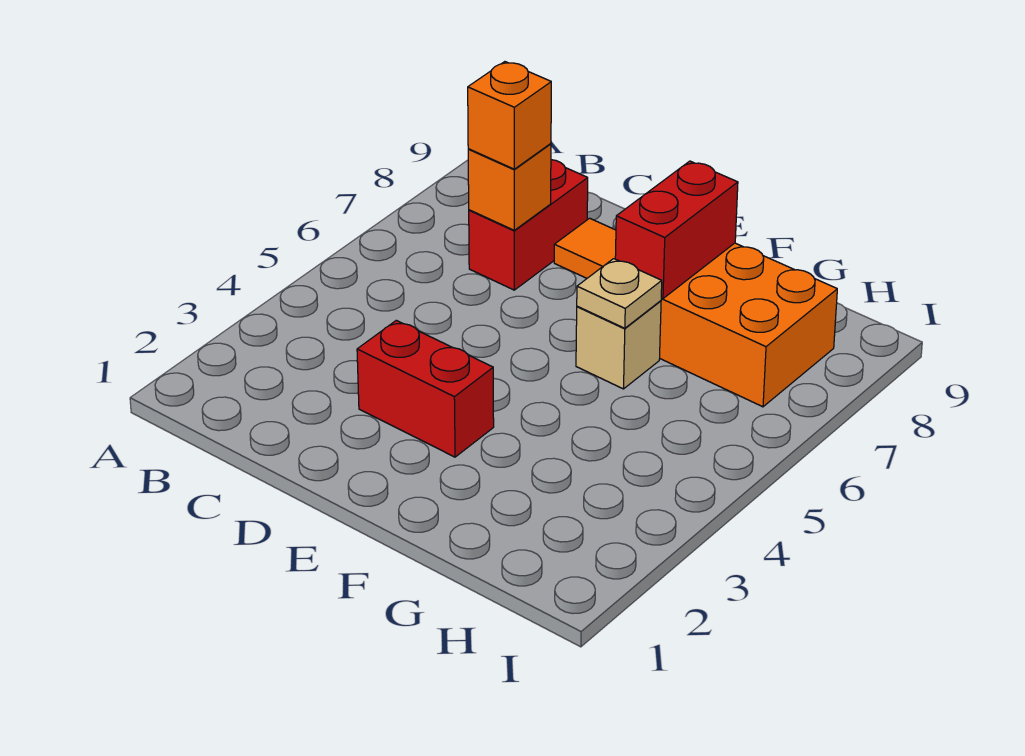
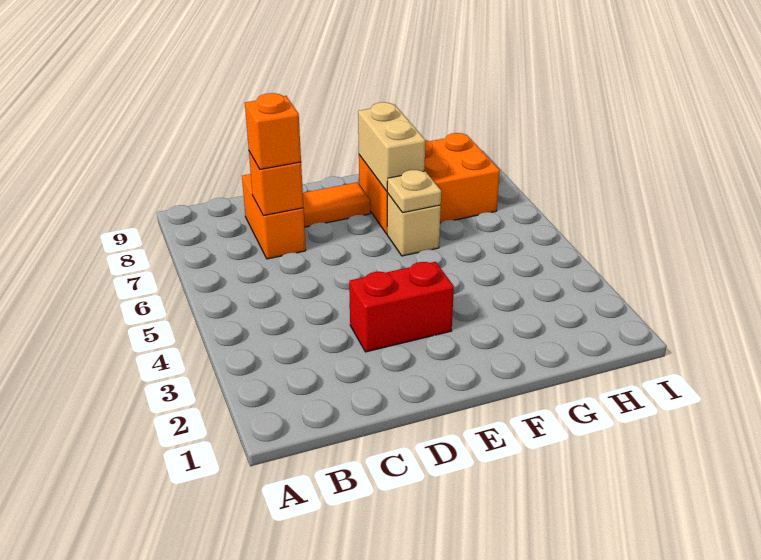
red 1x2 brick [469,160,588,290] -> orange 1x2 brick [242,174,306,259]
red 1x2 brick [615,161,738,299] -> tan 1x2 brick [358,102,425,191]

